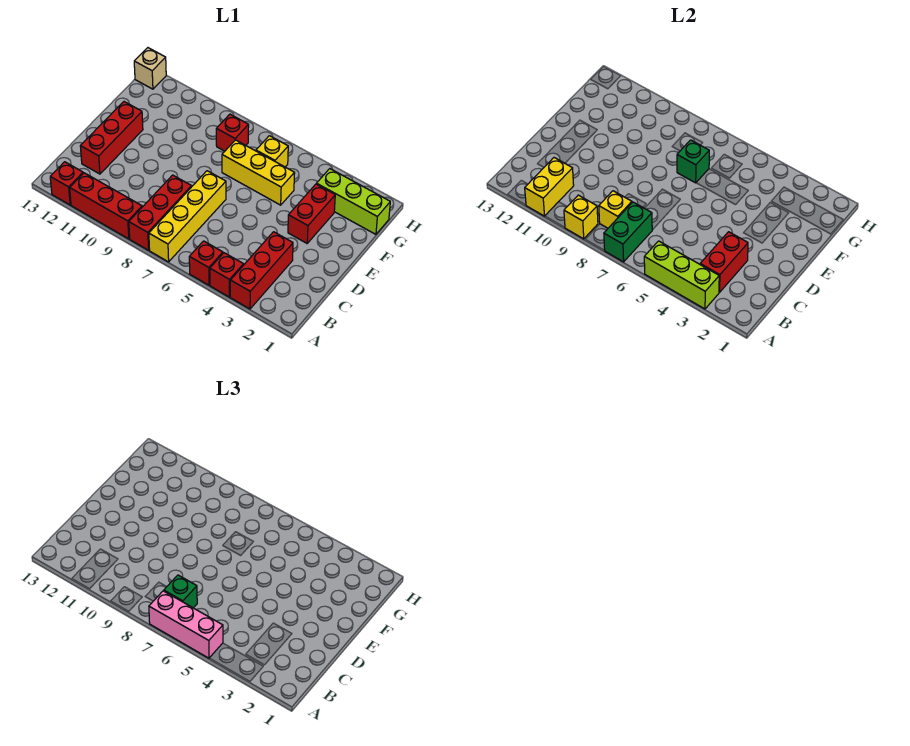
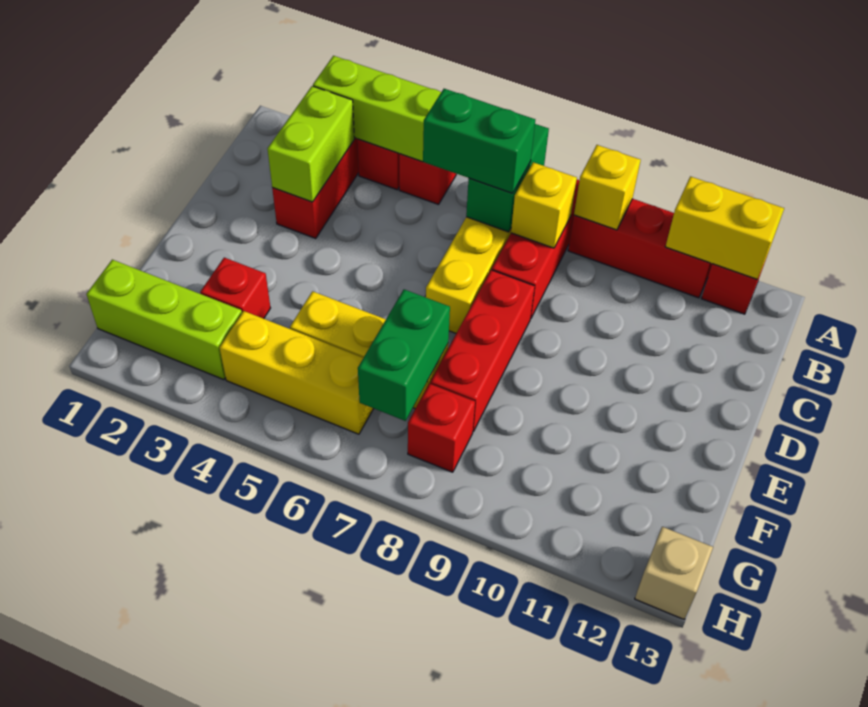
pink 1x3 brick [149,591,223,658] -> none
yellow 1x2 brick [525,158,574,216] -> yellow 1x2 brick turned to [665,176,784,279]
red 1x2 brick [700,232,748,292] -> lime 1x2 brick [267,86,354,202]
green 1x1 brick [164,575,197,608] -> green 1x2 brick [423,89,535,193]
red 1x3 brick [80,102,143,174] -> red 1x3 brick moved to [430,270,535,432]
red 1x2 brick [288,184,335,243] -> red 1x1 brick [200,258,270,319]
green 1x1 brick [677,140,709,183] -> green 1x2 brick [358,289,450,421]
yellow 1x1 brick [256,136,288,167] -> yellow 1x3 brick [220,311,374,434]

